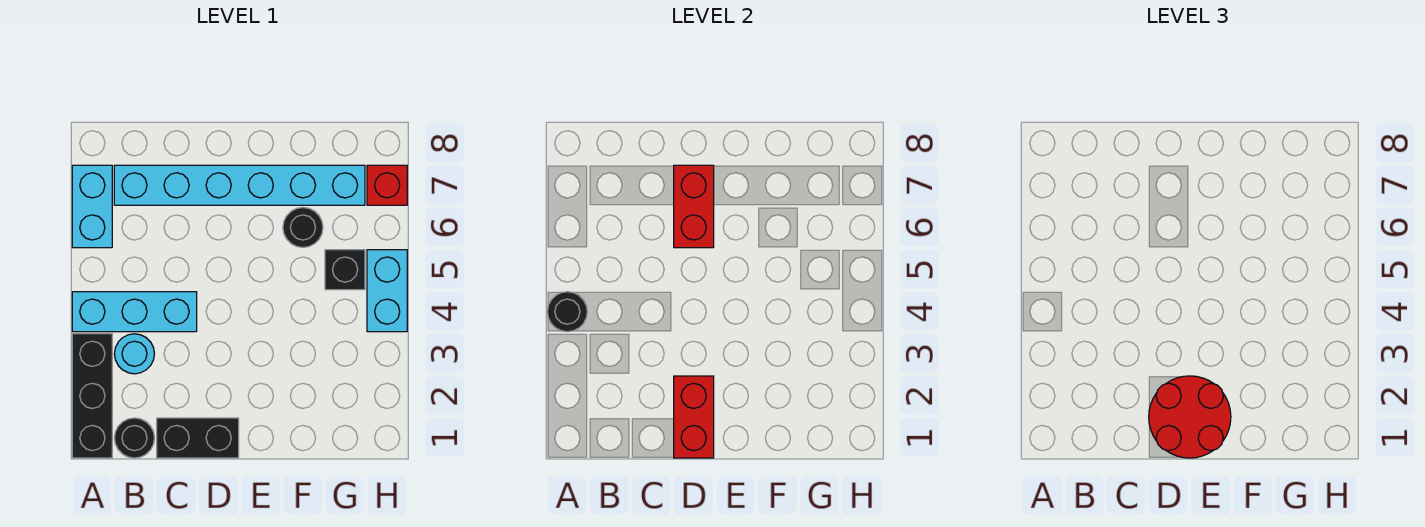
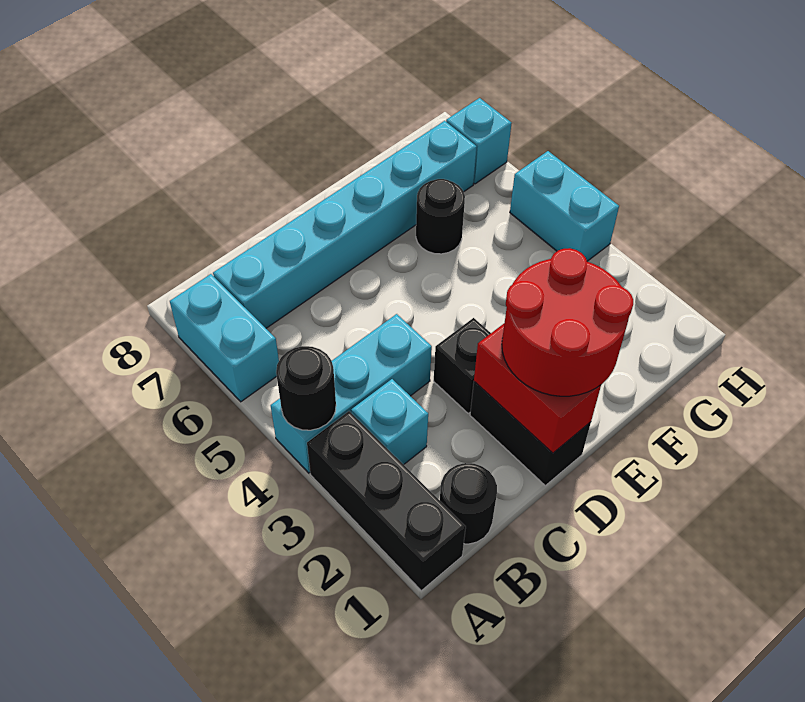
cyan 1x1 round brick [114,334,154,374] -> cyan 1x1 brick [351,379,428,465]
black 1x2 brick [157,418,239,458] -> black 1x2 brick turned to [470,382,591,486]
red 1x2 brick [674,165,714,248] -> none
black 1x1 brick [325,250,365,290] -> black 1x1 brick moved to [434,318,491,413]
red 1x1 brick [367,165,407,205] -> cyan 1x1 brick [446,98,512,184]

